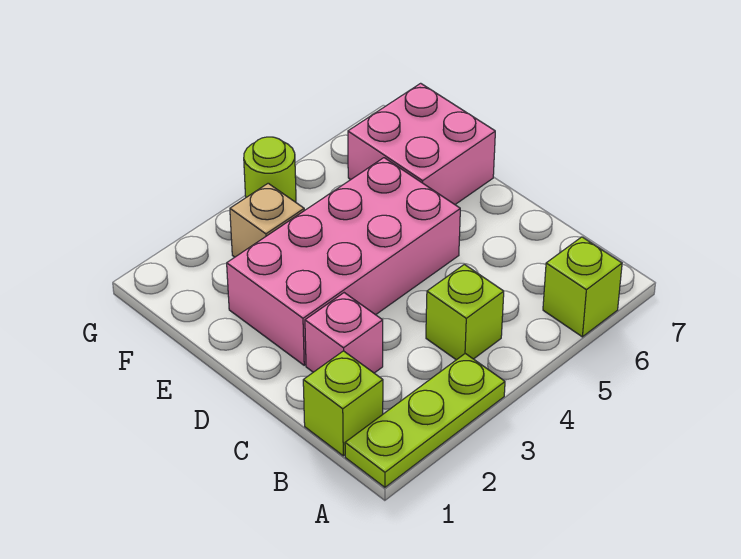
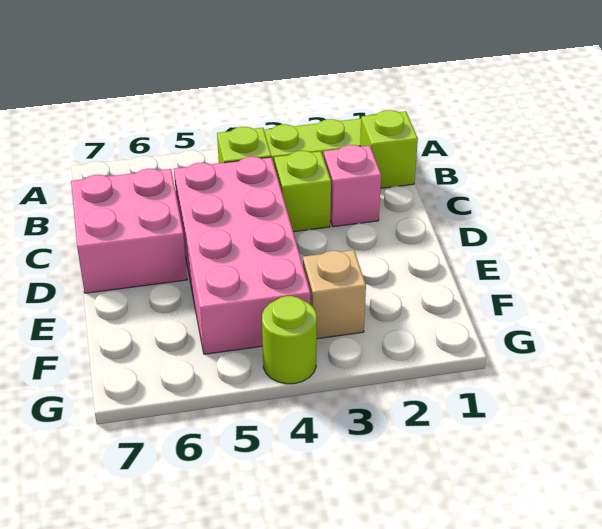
lime 1x1 brick [543,237,622,337] -> lime 1x1 brick moved to [274,151,331,232]
pink 2x4 brick [227,158,460,365] -> pink 2x4 brick turned to [174,157,311,354]
pink 2x2 brick [348,83,495,204] -> pink 2x2 brick moved to [71,169,187,293]

